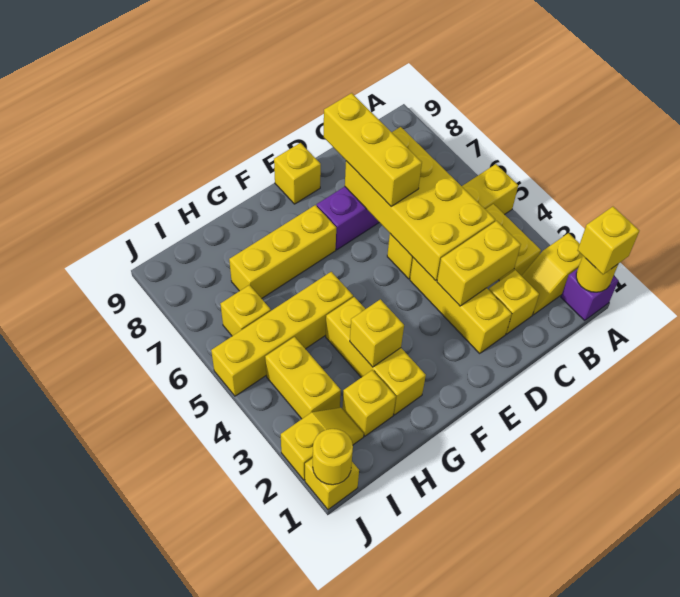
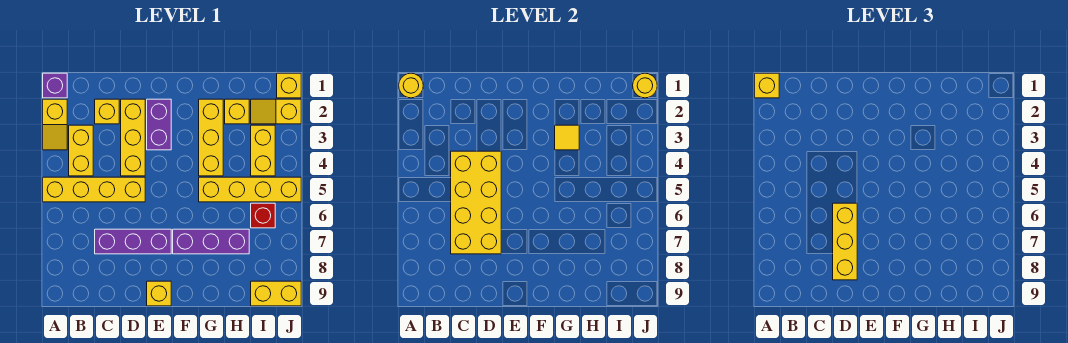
yellow 1x2 slope [522,233,583,315] -> yellow 1x2 slope turned to [43,99,67,150]
yellow 1x2 brick [437,221,521,306] -> yellow 1x2 brick moved to [251,281,301,306]
none -> purple 1x2 brick [147,99,171,150]
yellow 1x3 brick [229,205,336,299] -> purple 1x3 brick [173,229,249,254]
yellow 1x1 brick [350,299,404,367] -> yellow 1x1 tile [555,125,579,150]
yellow 1x1 brick [220,285,271,336] -> red 1x1 brick [251,203,275,228]

